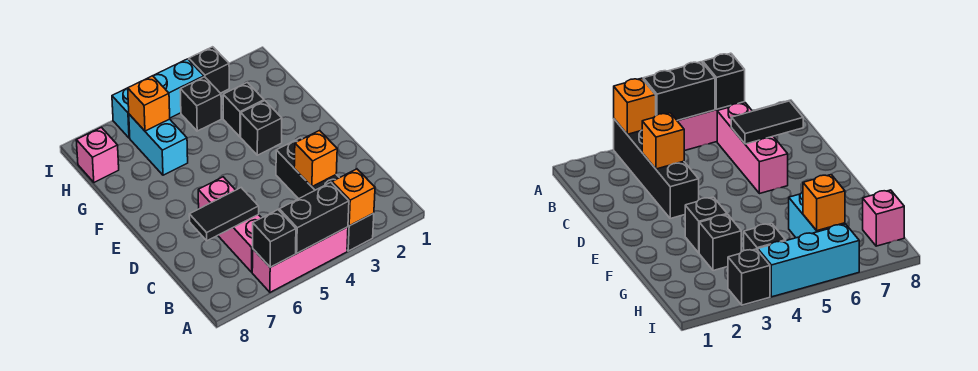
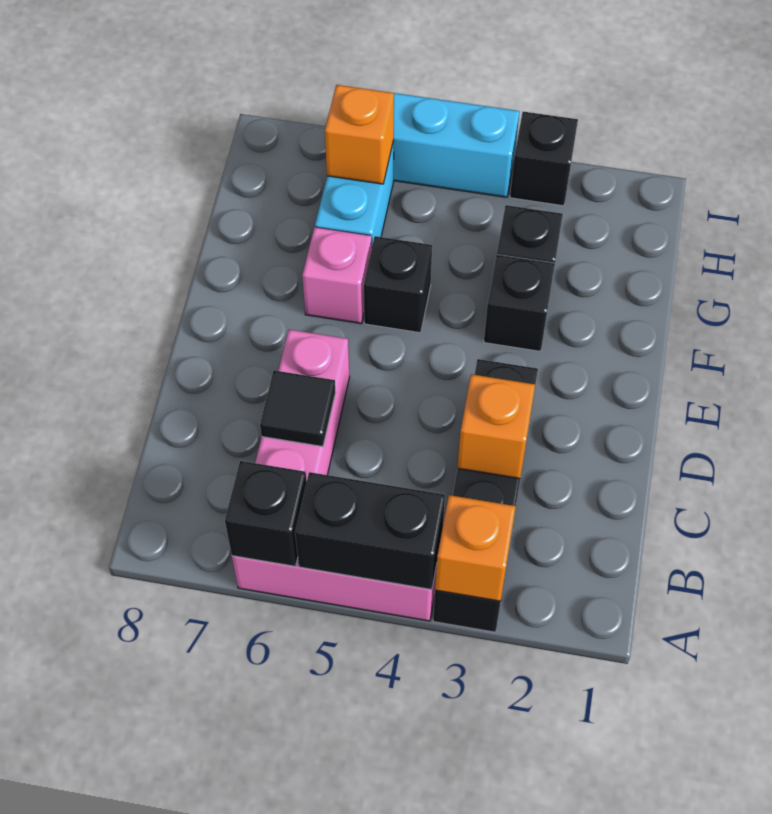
black 1x2 tile [189,188,259,241] -> black 1x1 tile [260,370,336,447]
black 1x1 brick [180,77,221,131] -> black 1x1 brick moved to [364,236,432,333]
pink 1x1 brick [76,127,119,182] -> pink 1x1 brick moved to [302,227,372,323]

